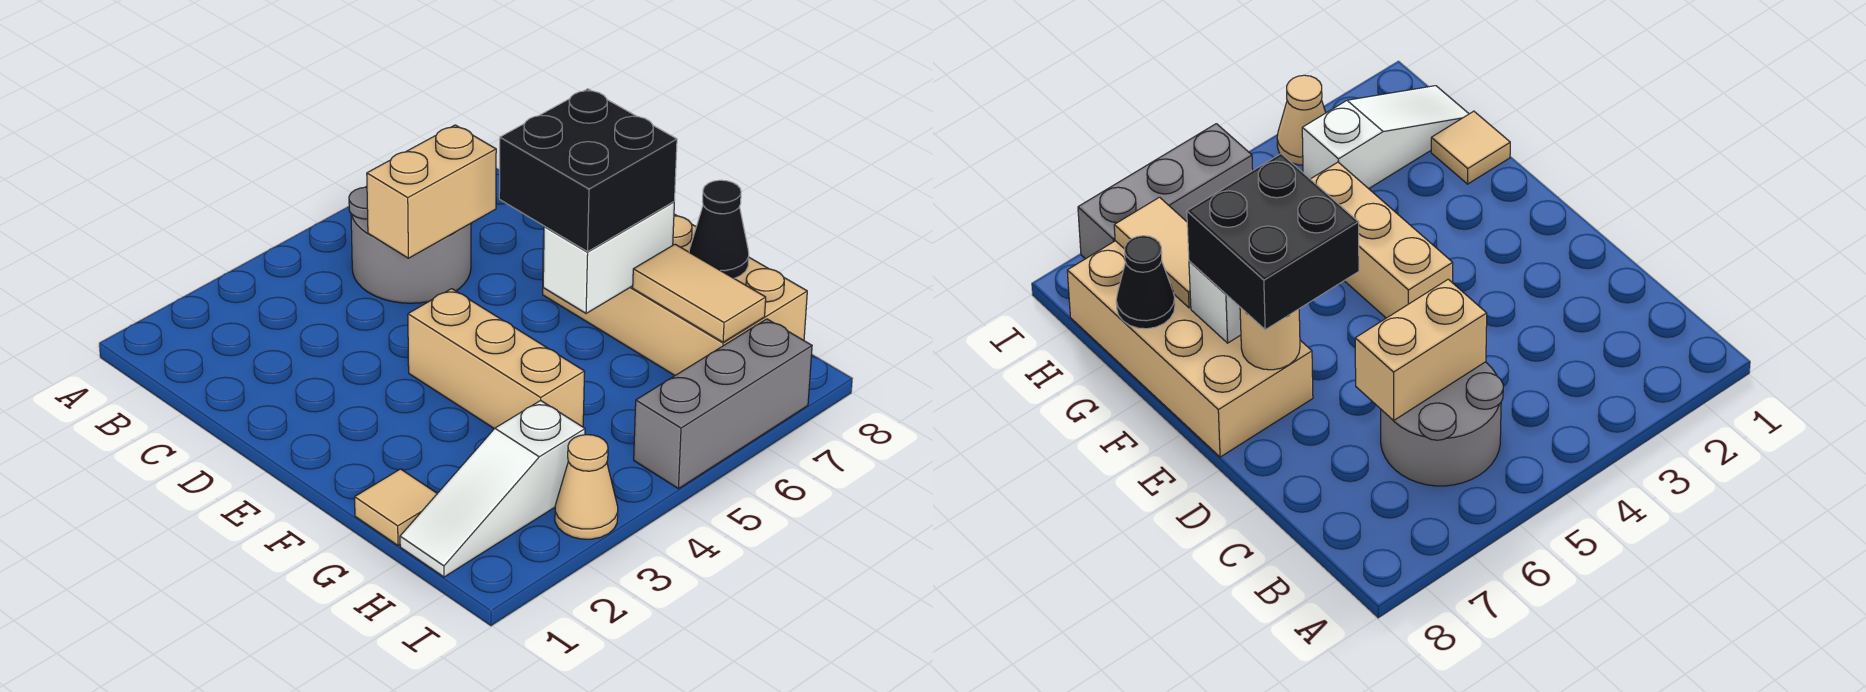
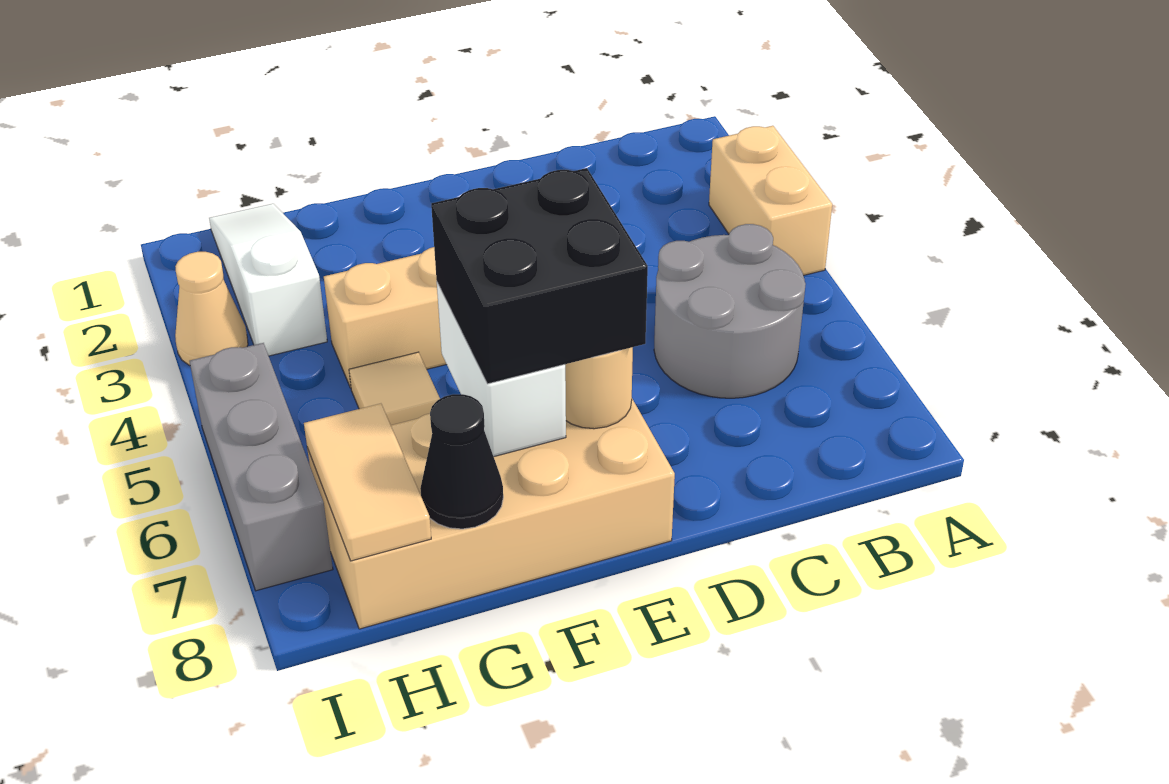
tan 1x2 brick [367,125,496,258] -> tan 1x2 brick moved to [709,126,832,276]
tan 1x1 tile [355,469,437,545] -> tan 1x1 tile moved to [349,352,440,425]
tan 1x2 tile [633,244,766,342] -> tan 1x2 tile turned to [304,404,431,561]

